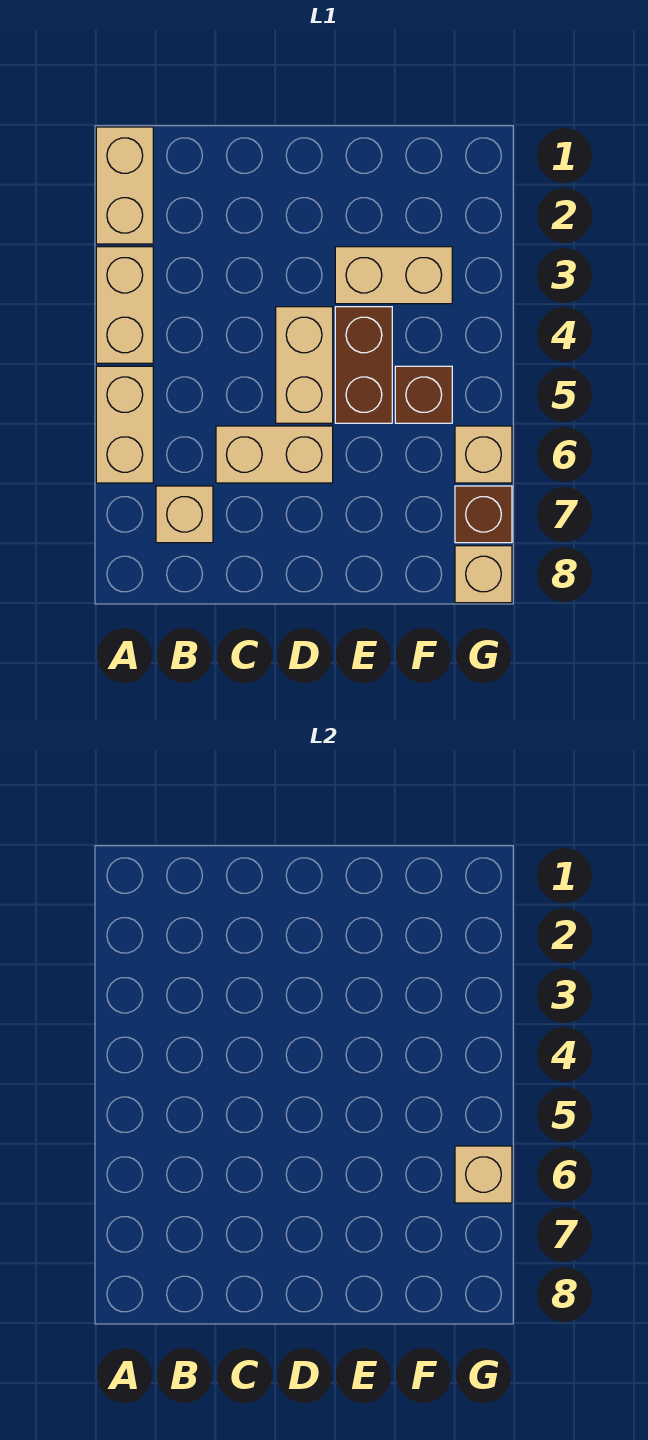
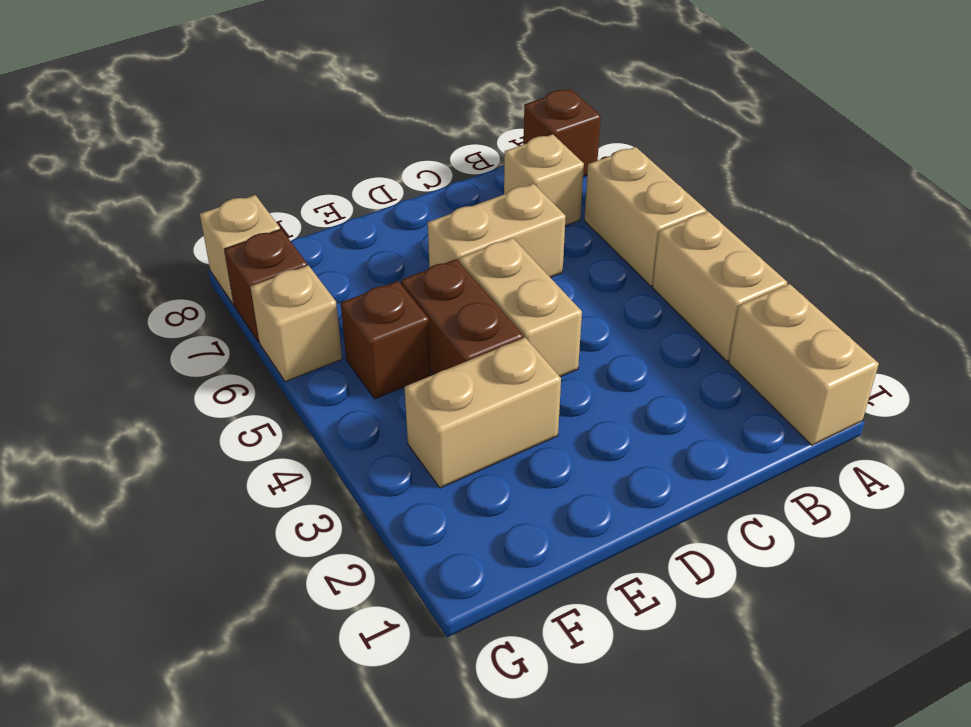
none -> brown 1x1 brick [523,89,601,177]
tan 1x1 brick [455,1146,512,1203] -> none

